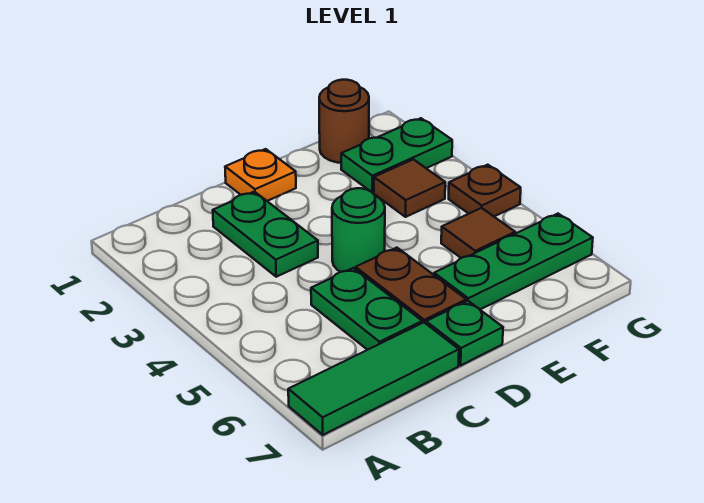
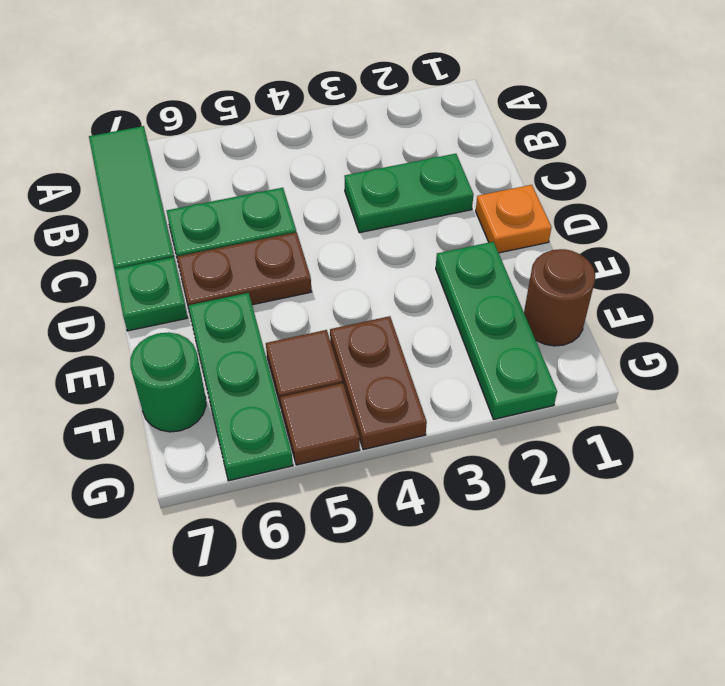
green 1x1 round brick [332,188,385,272] -> green 1x1 round brick moved to [130,332,206,432]
green 1x2 plate [341,118,452,193] -> green 1x3 plate [436,242,557,419]
brown 1x1 tile [374,159,445,217] -> brown 1x1 tile moved to [280,383,360,465]
brown 1x1 plate [449,165,521,216] -> brown 1x2 plate [330,316,427,450]

